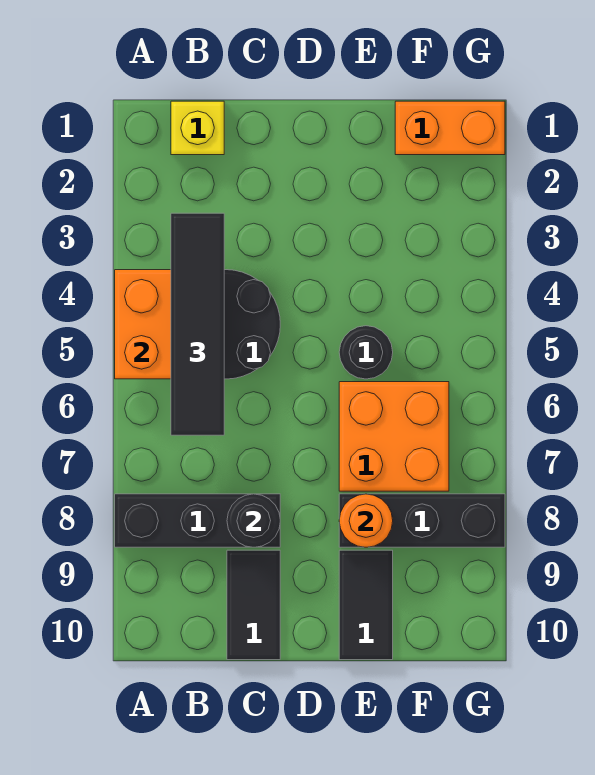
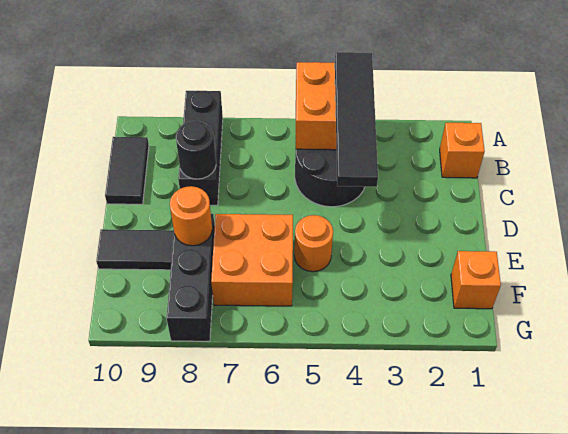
yellow 1x1 brick [171,101,224,155] -> orange 1x1 brick [440,123,485,178]
black 1x4 tile [171,213,224,435] -> black 1x4 tile turned to [335,52,378,187]
black 1x2 tile [227,550,280,660] -> black 1x2 tile turned to [105,137,149,204]
black 1x1 round brick [339,326,393,379] -> orange 1x1 round brick [294,215,333,272]
orange 1x2 brick [395,101,505,155] -> orange 1x1 brick [451,251,501,309]

